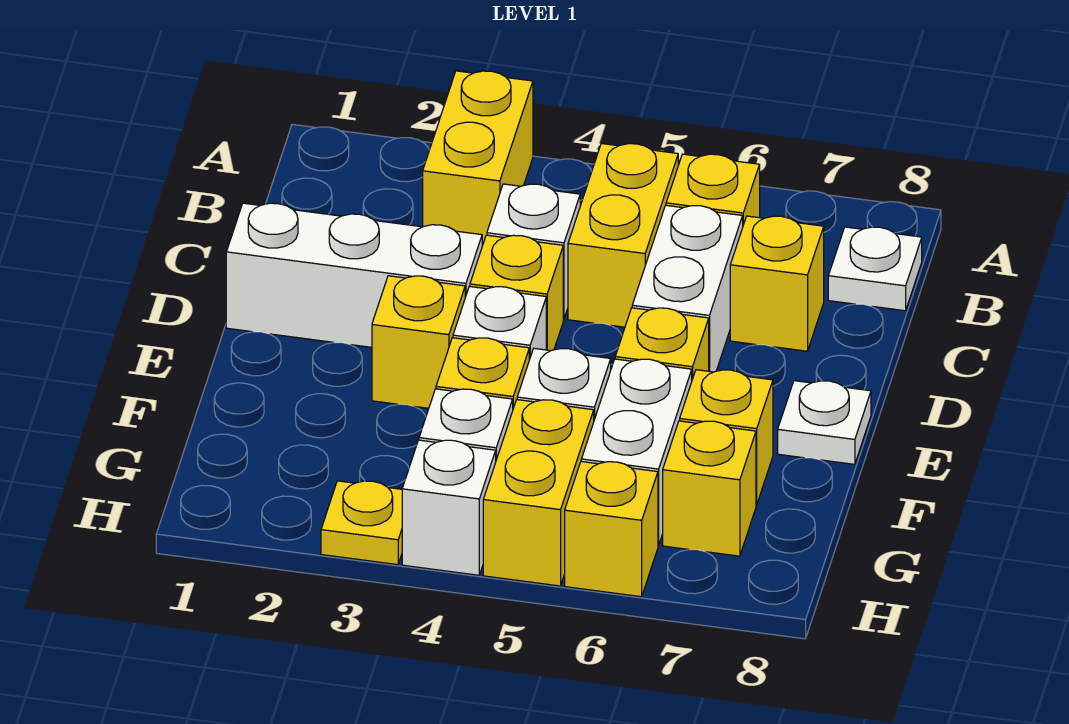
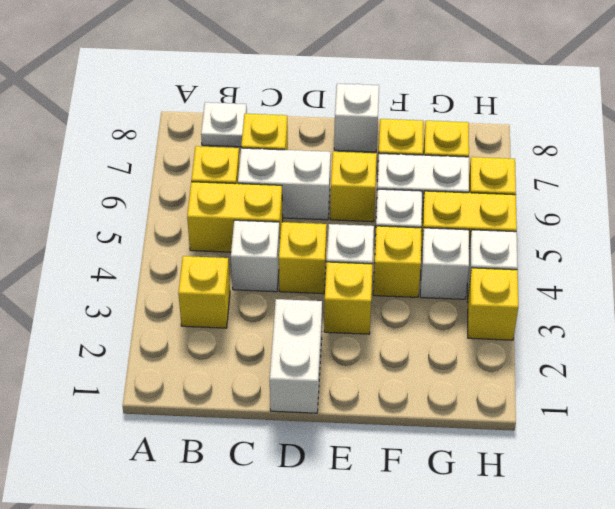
yellow 1x2 brick [423,71,533,246] -> yellow 1x1 brick [178,256,230,328]
white 1x3 brick [226,203,482,347] -> white 1x2 brick [270,299,322,413]
white 1x1 plate [778,381,871,464] -> white 1x1 brick [334,84,379,152]
yellow 1x1 plate [321,481,402,565] -> yellow 1x1 brick [467,268,518,340]

